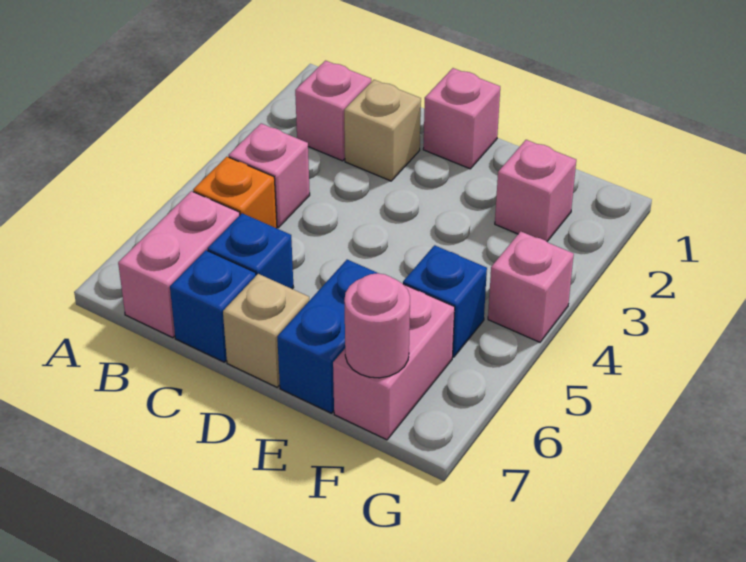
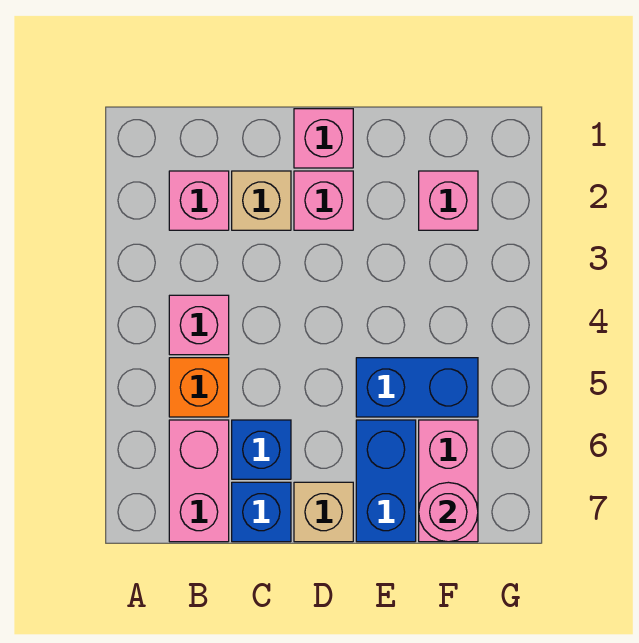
blue 1x1 brick [403,245,487,357] -> blue 1x2 brick [356,358,478,417]
pink 1x1 brick [488,231,574,342] -> pink 1x1 brick moved to [294,171,353,230]

